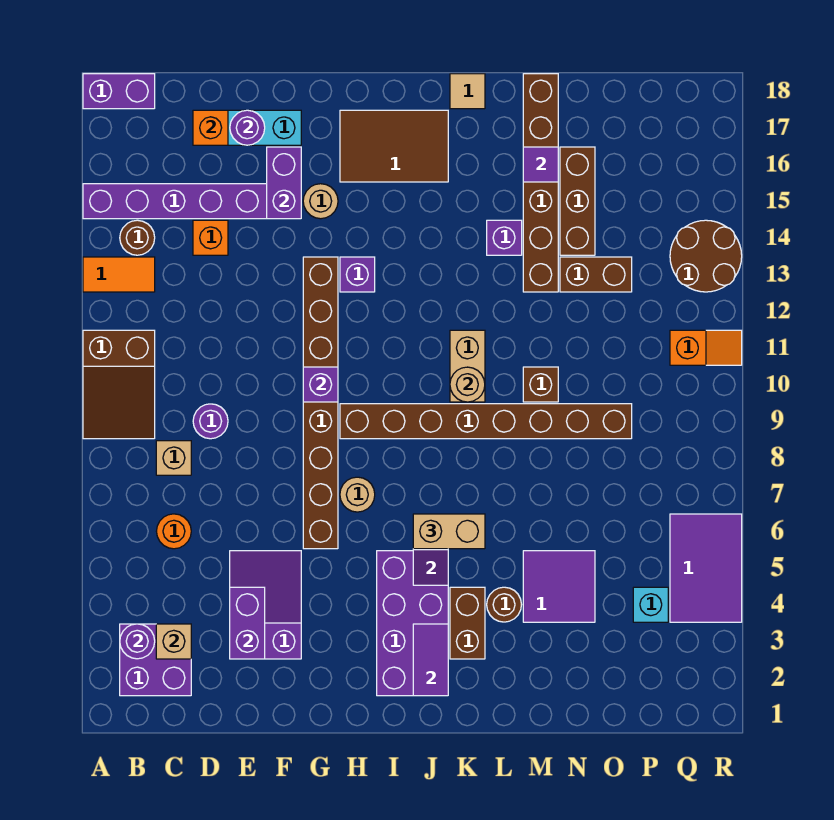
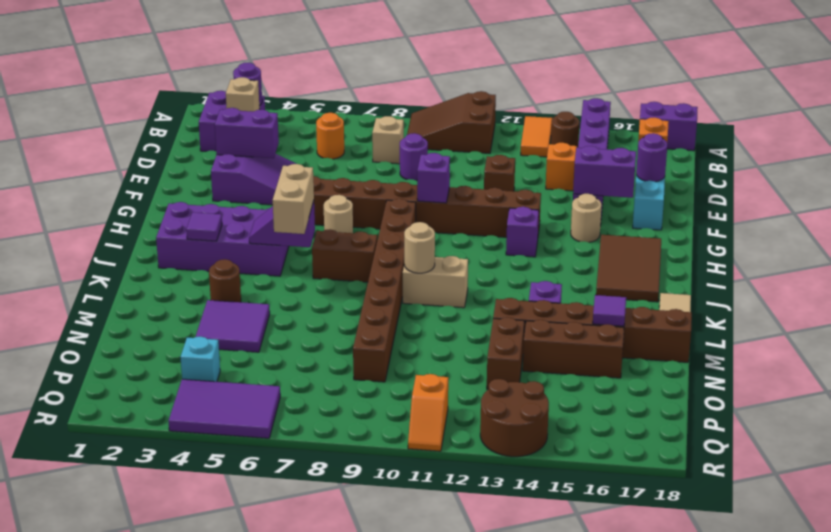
purple 1x2 brick [83,74,155,109] -> purple 1x2 brick turned to [640,102,698,151]
purple 1x2 tile [413,624,448,696] -> purple 1x1 tile [186,212,222,241]
brown 1x2 brick [450,587,485,659] -> brown 1x2 brick moved to [312,229,377,282]
brown 1x1 brick [523,367,558,402] -> brown 1x1 brick moved to [484,155,515,191]

